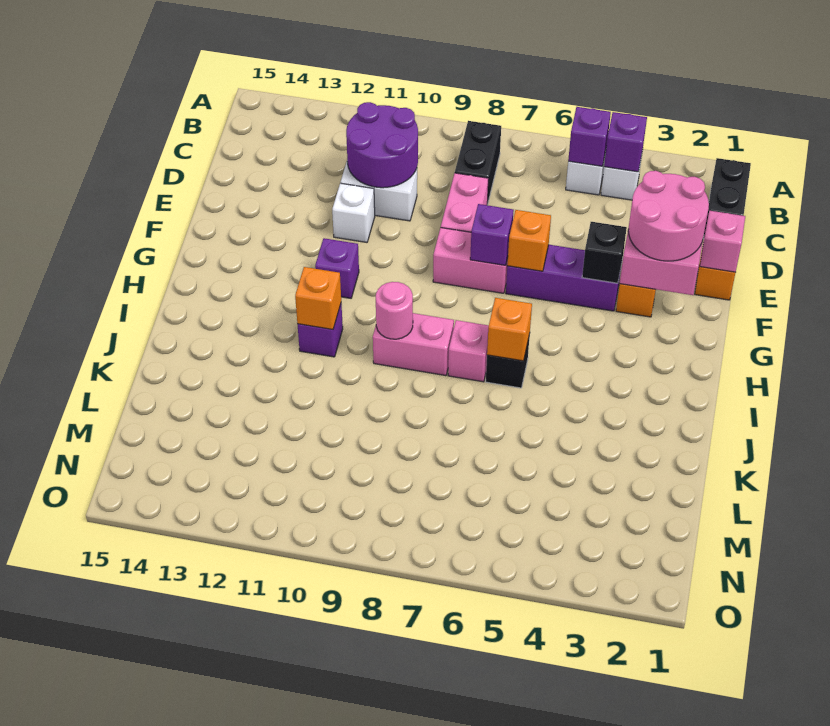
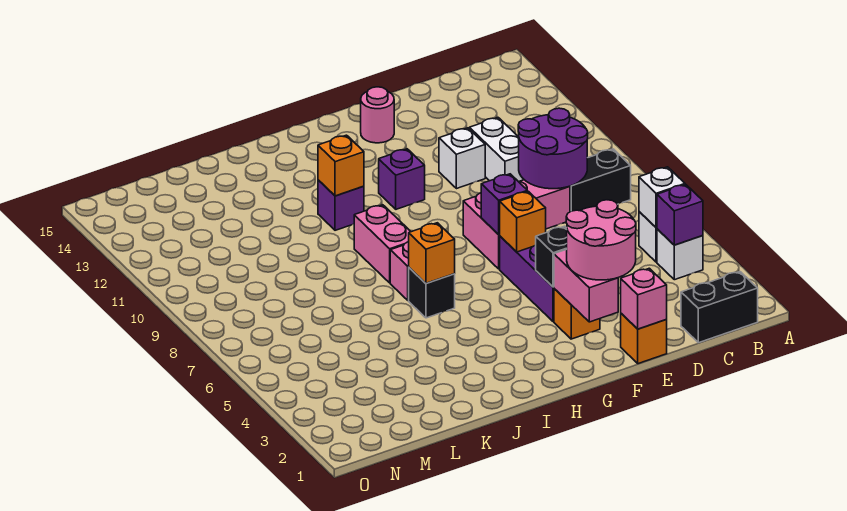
purple 1x1 brick [568,107,611,166] -> white 1x1 brick [639,167,685,228]
purple 2x2 round brick [346,102,418,188] -> purple 2x2 round brick moved to [518,108,588,189]
pink 1x1 round brick [376,282,413,339] -> pink 1x1 round brick moved to [361,87,394,143]

